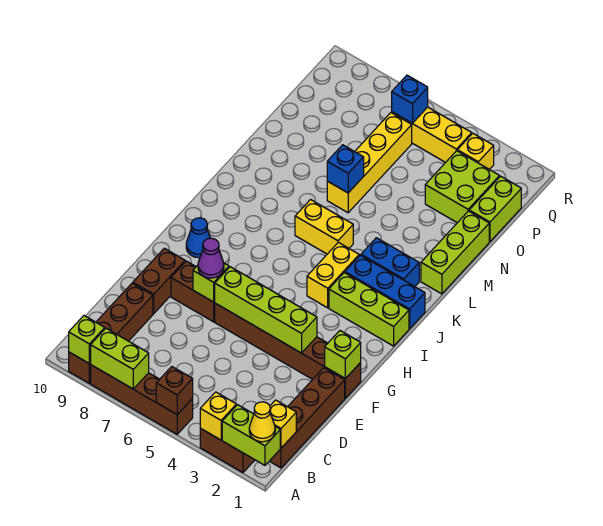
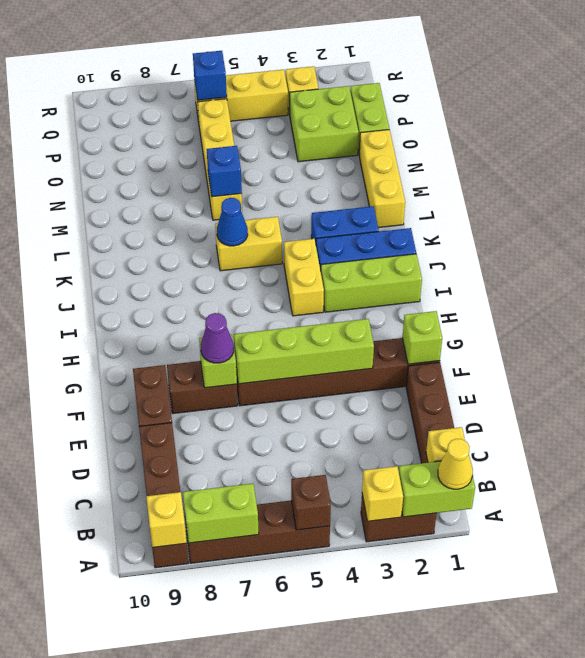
lime 1x1 brick [69,316,105,364] -> yellow 1x1 brick [146,492,187,547]
blue 1x1 cone [186,218,210,258] -> blue 1x1 cone moved to [217,198,248,246]
lime 1x3 brick [421,211,489,294] -> yellow 1x3 brick [359,130,405,228]

